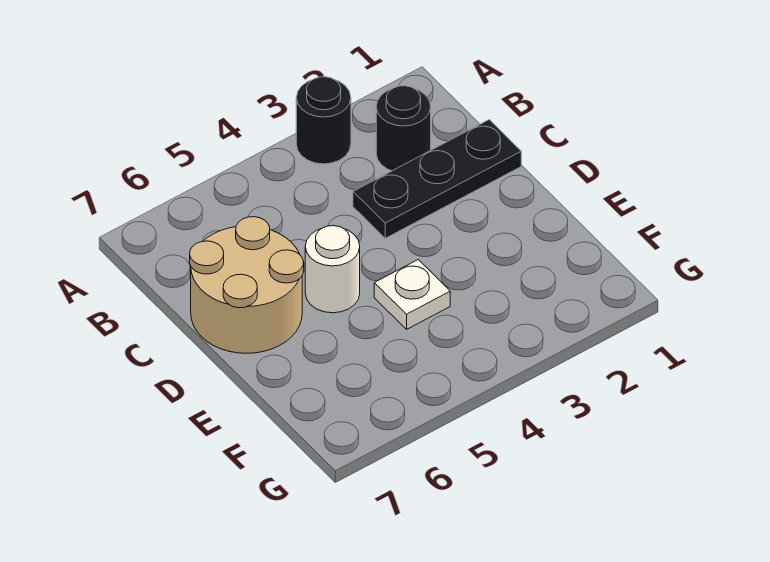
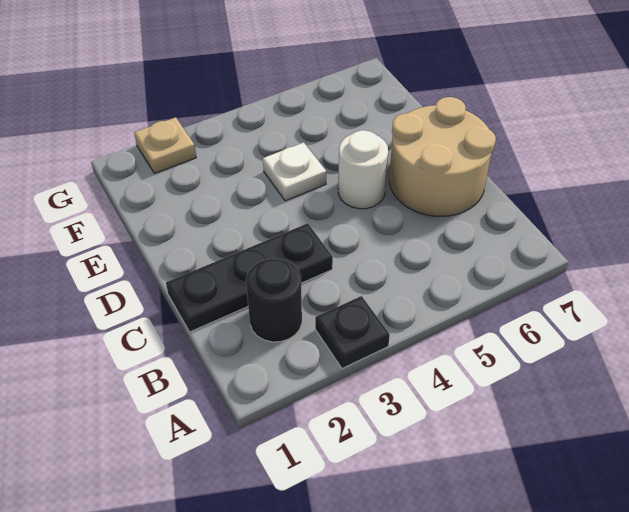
black 1x1 round brick [296,77,351,164] -> black 1x1 plate [315,296,390,369]
none -> tan 1x1 plate [134,117,196,173]

